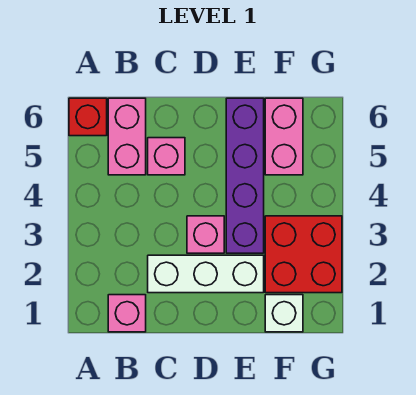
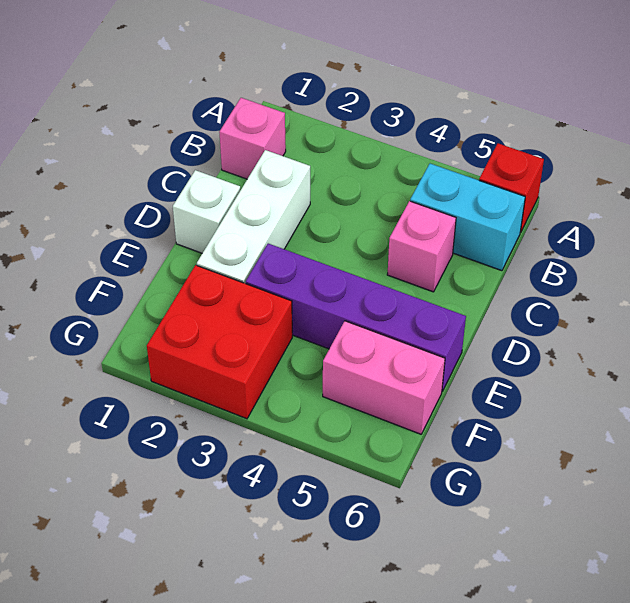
pink 1x2 brick [108,98,146,175] -> cyan 1x2 brick [410,164,525,271]
pink 1x1 brick [187,216,224,253] -> none
white 1x1 brick [265,295,303,332] -> white 1x1 brick moved to [173,170,240,253]

